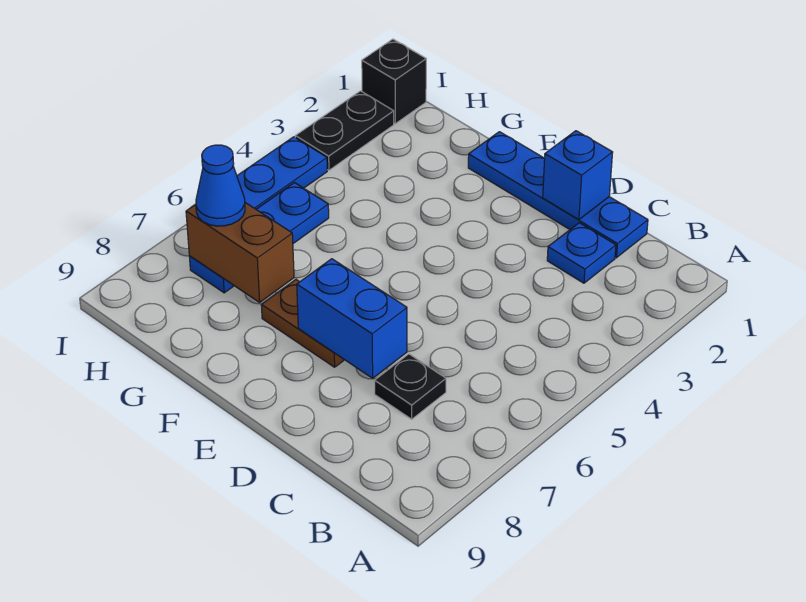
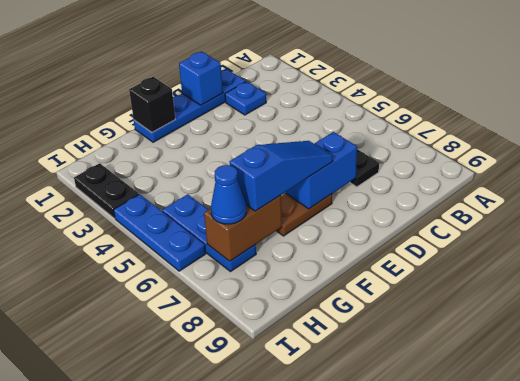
none -> blue 1x3 slope [230,141,333,211]
black 1x1 brick [362,39,426,124] -> black 1x1 brick moved to [129,77,175,132]

